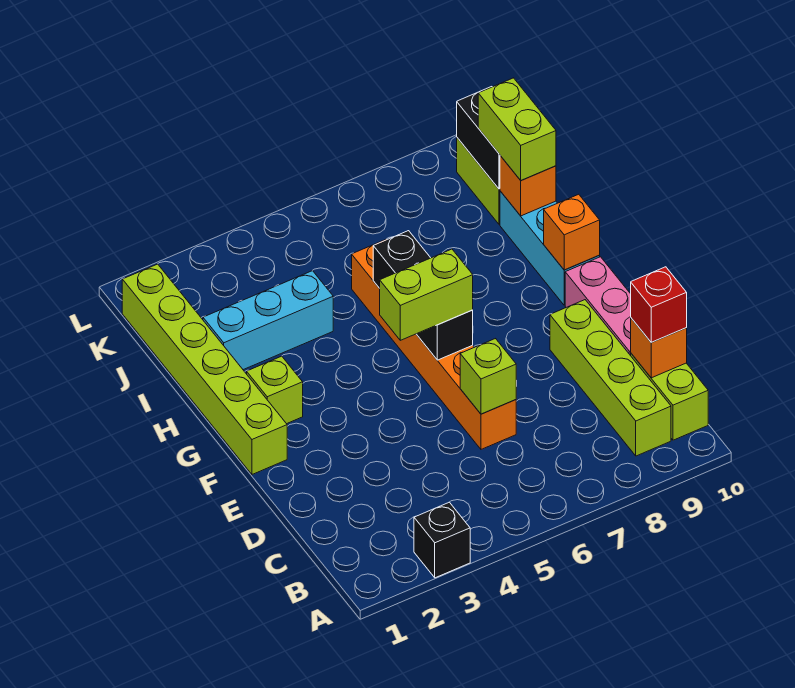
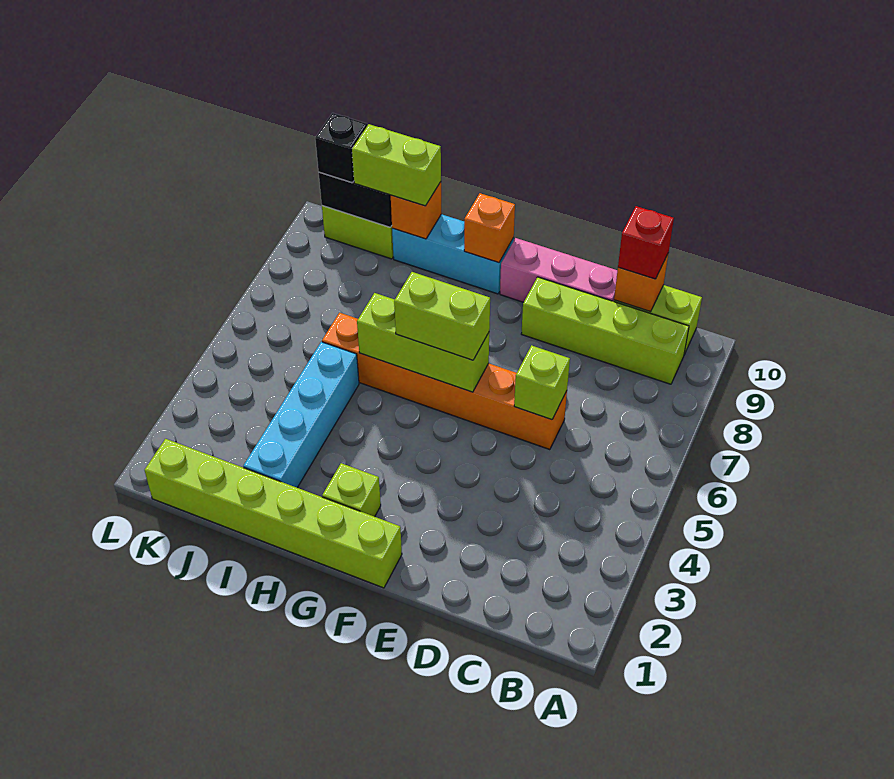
black 1x1 brick [414,502,470,578] -> black 1x1 brick moved to [315,113,367,183]
lime 1x2 brick [379,249,473,340] -> lime 1x2 brick turned to [394,272,490,360]
black 1x3 brick [373,231,473,360] -> lime 1x3 brick [357,293,489,392]
cyan 1x3 brick [203,271,333,370] -> cyan 1x4 brick [243,342,359,488]

